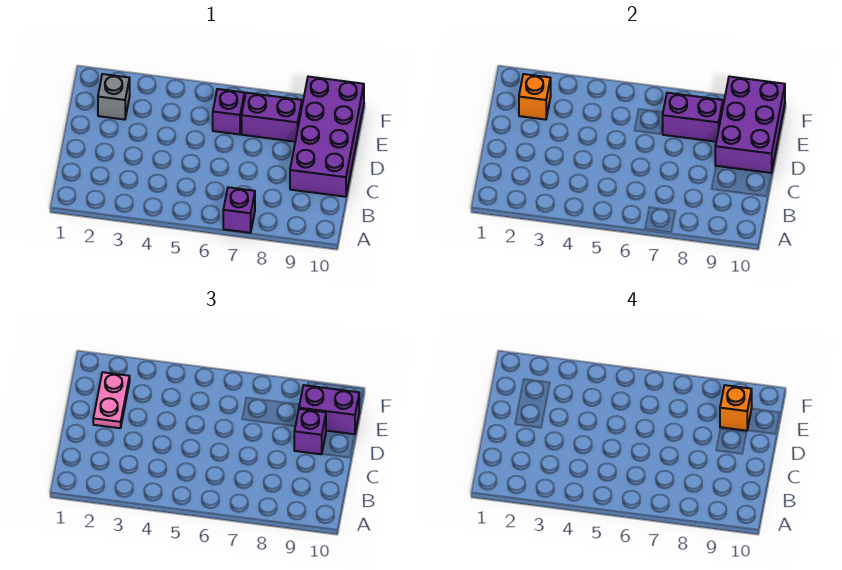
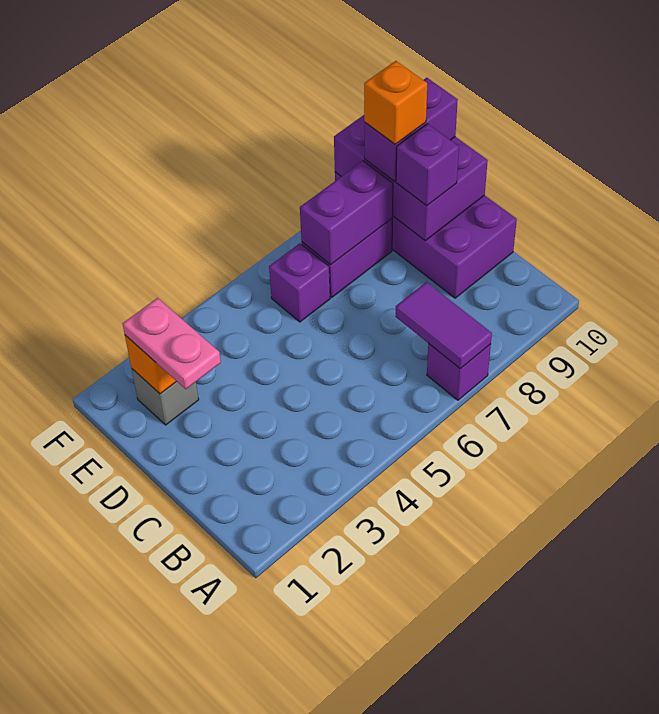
none -> purple 1x2 tile [395,282,492,369]

